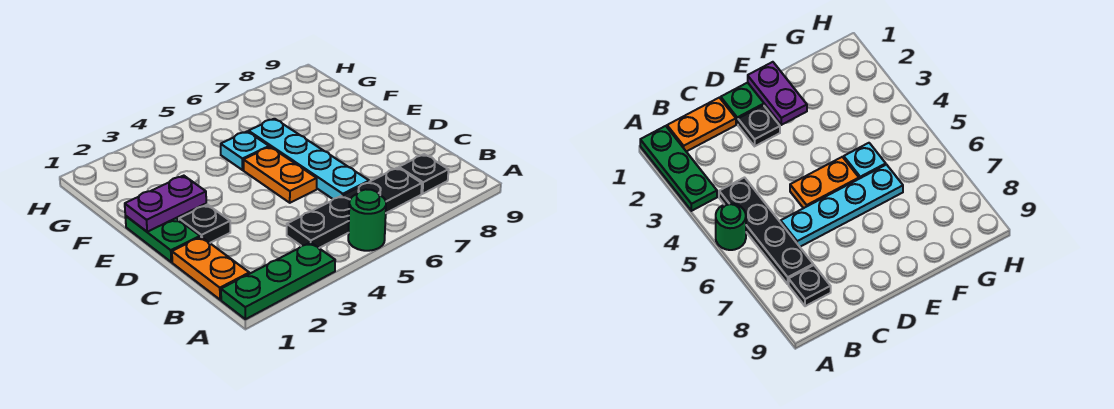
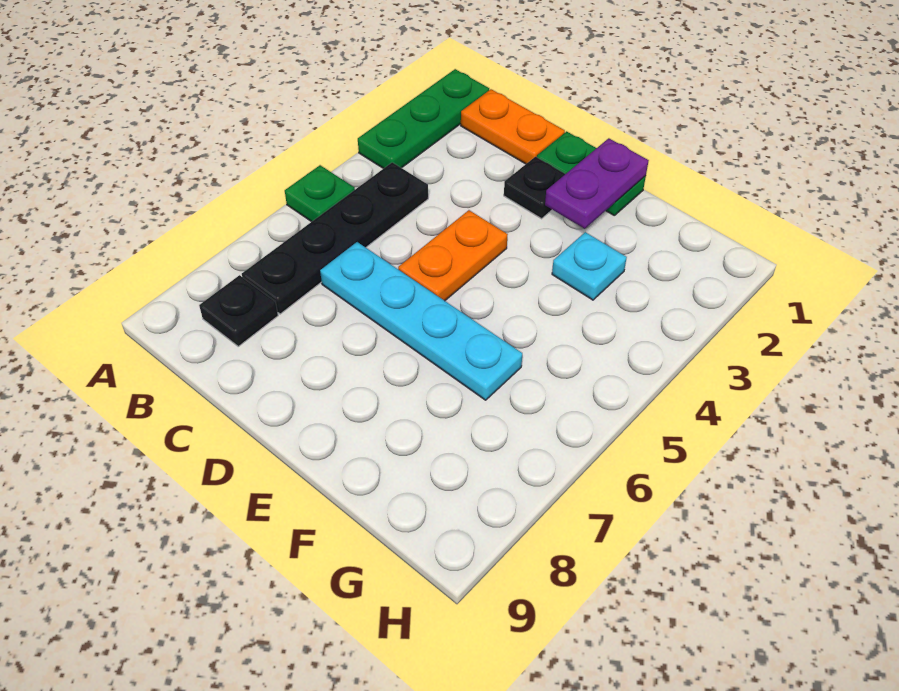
green 1x1 round brick [348,189,386,251] -> green 1x1 plate [285,165,355,222]
orange 1x2 plate [243,147,317,203] -> orange 1x2 plate turned to [398,210,508,301]
cyan 1x1 plate [221,132,269,170] -> cyan 1x1 plate moved to [552,232,627,300]

